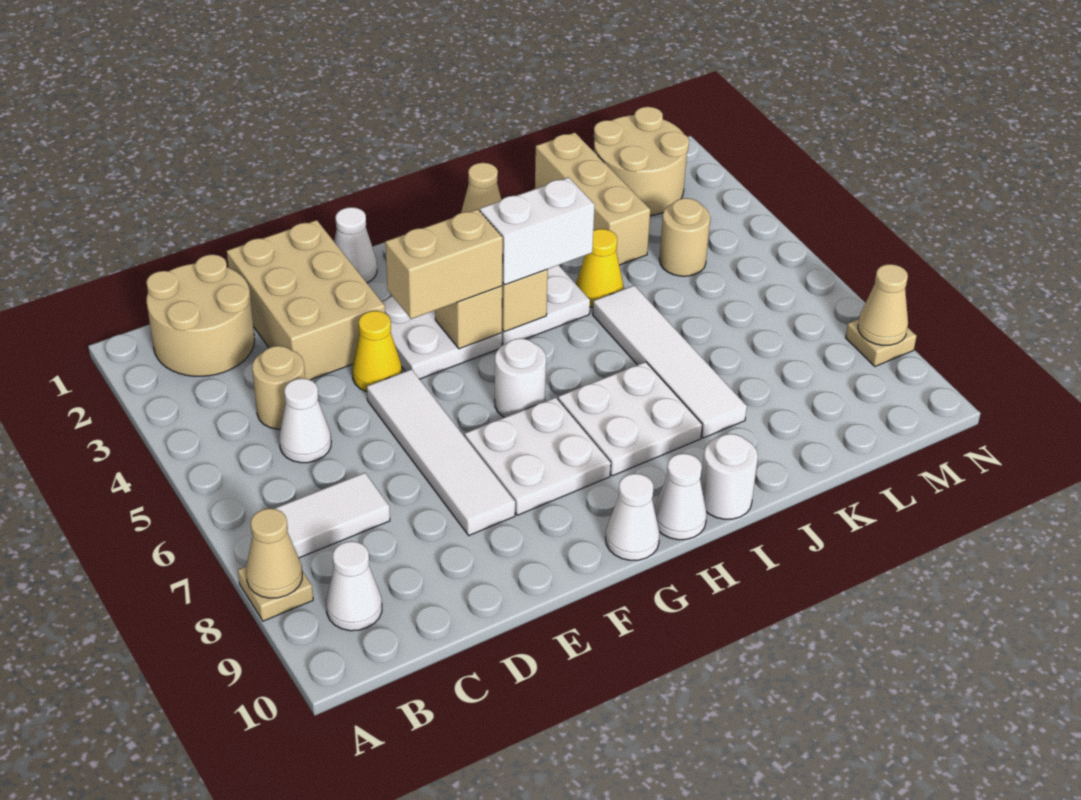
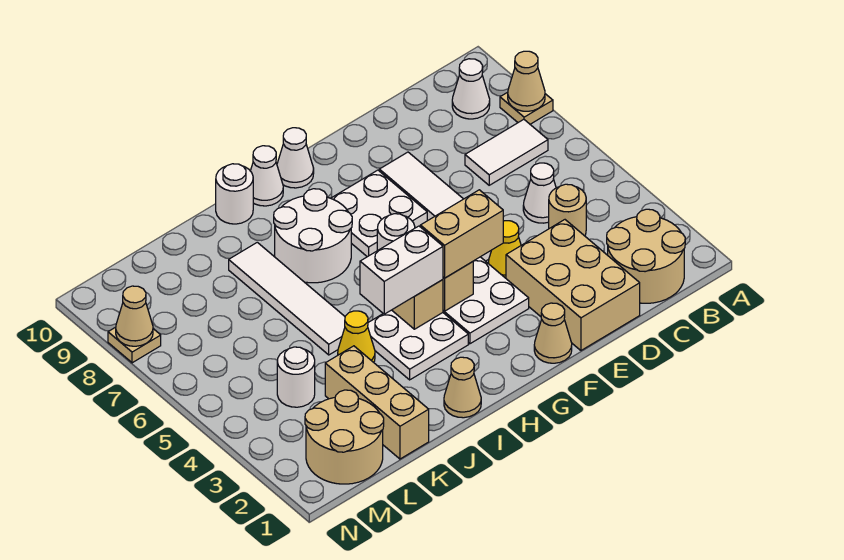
white 1x1 cone [334,207,377,283] -> tan 1x1 cone [534,303,572,363]
white 2x2 plate [558,362,702,476] -> white 2x2 round brick [274,189,352,283]
tan 1x1 round brick [659,198,710,276] -> white 1x1 round brick [277,347,315,407]

